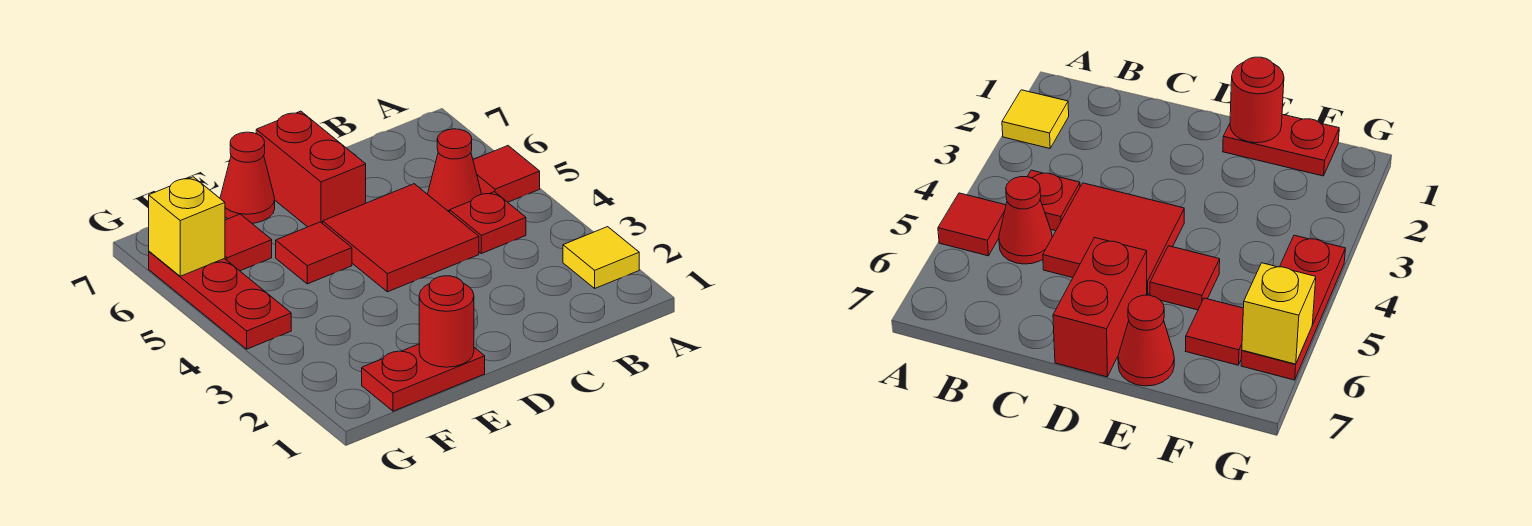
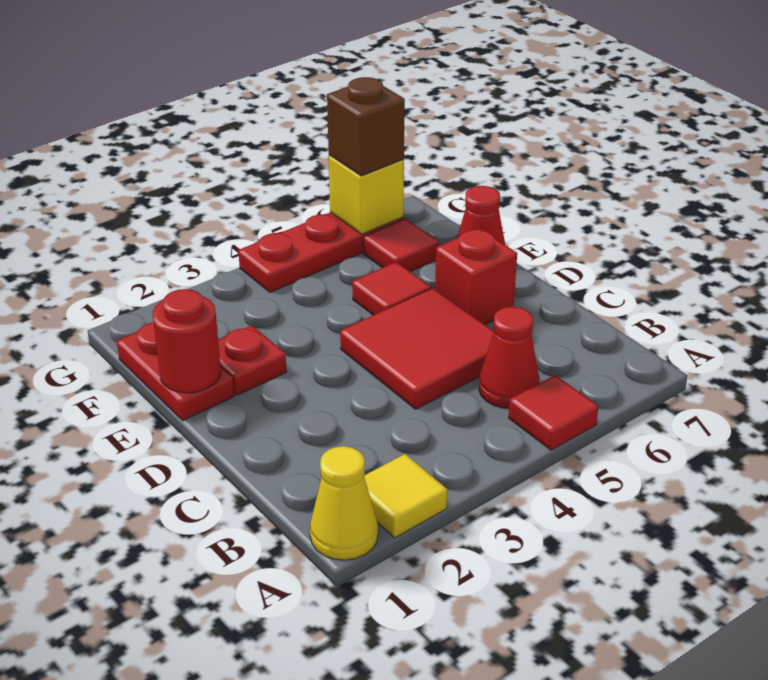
none -> yellow 1x1 cone [310,446,378,560]
red 1x1 plate [450,192,526,254] -> red 1x1 plate moved to [218,325,287,395]
red 1x2 brick [256,111,366,227] -> red 1x1 brick [435,228,517,325]
none -> brown 1x1 brick [327,77,405,176]

